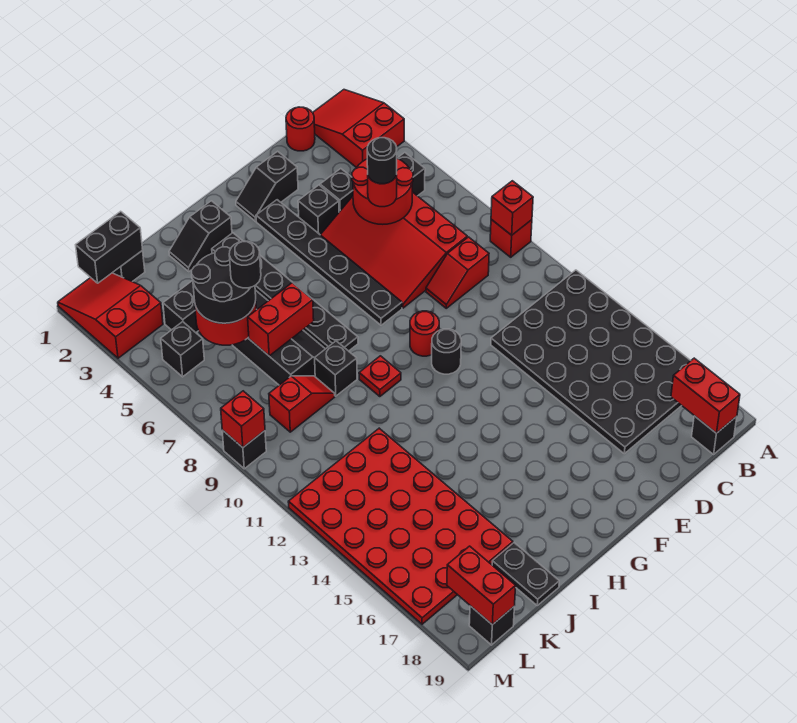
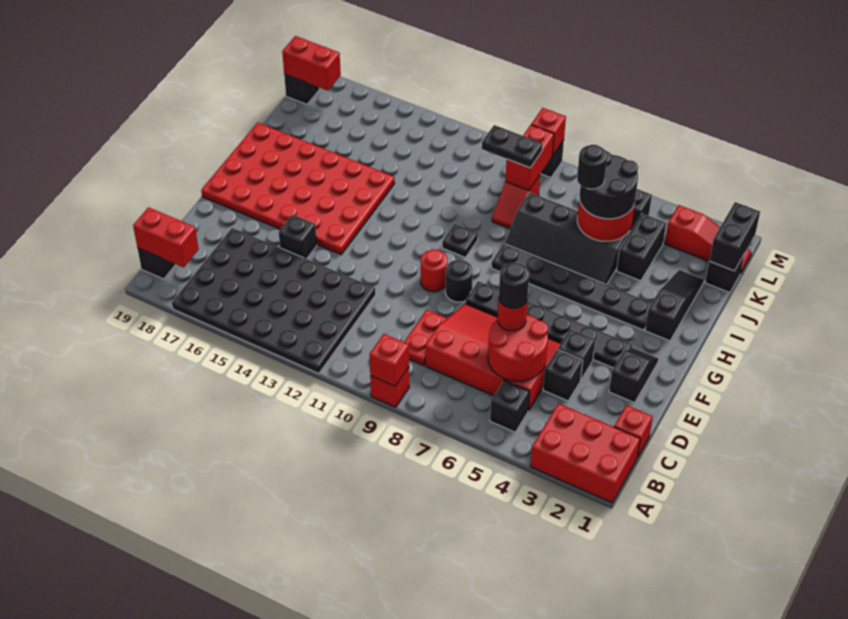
red 2x3 slope [313,90,404,168] -> red 2x3 brick [530,403,640,503]
red 1x1 round brick [286,107,315,151] -> red 1x1 brick [614,405,653,458]
red 1x2 slope [426,237,489,308] -> red 1x2 plate [404,310,447,366]
black 1x1 round brick [432,329,461,374] -> black 1x1 round brick moved to [445,260,473,302]
black 1x2 slope [169,201,232,272] -> black 1x3 slope [645,270,704,341]
red 1x1 plate [359,356,401,397] -> black 1x1 plate [442,224,478,258]
red 1x2 brick [248,283,314,356] -> red 1x2 brick moved to [505,125,554,191]
black 1x1 brick [315,341,357,396] -> black 1x1 brick moved to [279,215,317,259]
red 4x6 plate [288,428,513,624] -> red 4x6 plate moved to [201,123,395,254]
black 1x2 plate [492,543,559,605] -> black 1x2 plate moved to [482,125,543,168]
red 2x3 slope [58,273,163,358] -> red 1x3 slope [665,205,751,272]

